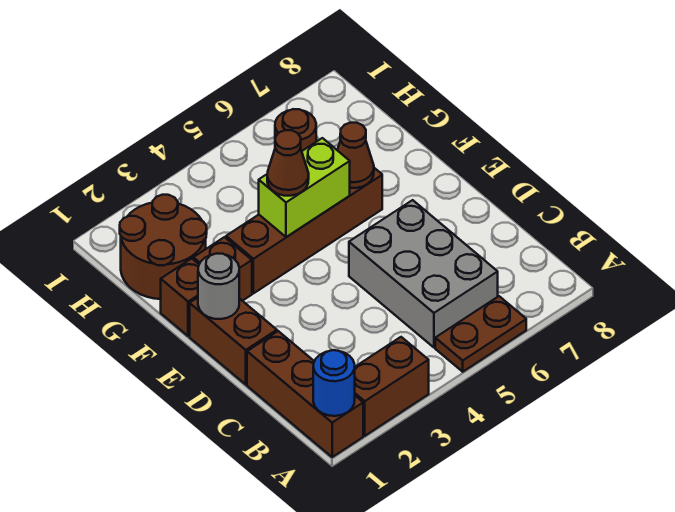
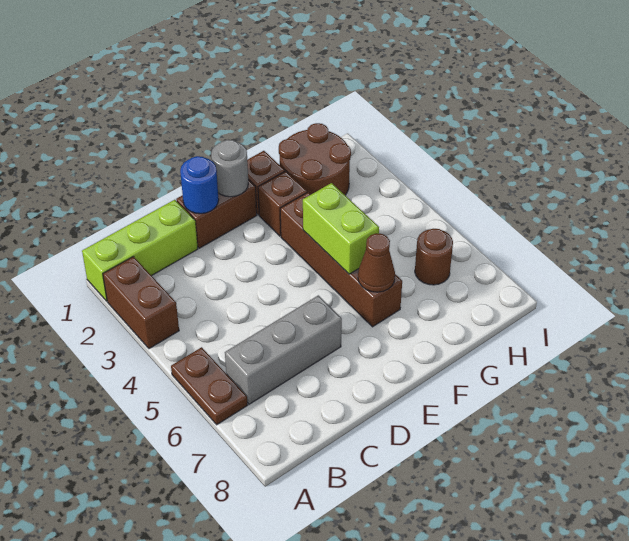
brown 1x3 brick [247,331,363,457] -> lime 1x3 brick [82,200,198,301]
blue 1x1 round brick [313,350,355,416] -> blue 1x1 round brick moved to [180,156,219,214]
grey 2x3 brick [349,200,498,347] -> grey 1x3 brick [225,295,342,404]
brown 1x1 cone [267,130,309,196] -> none

